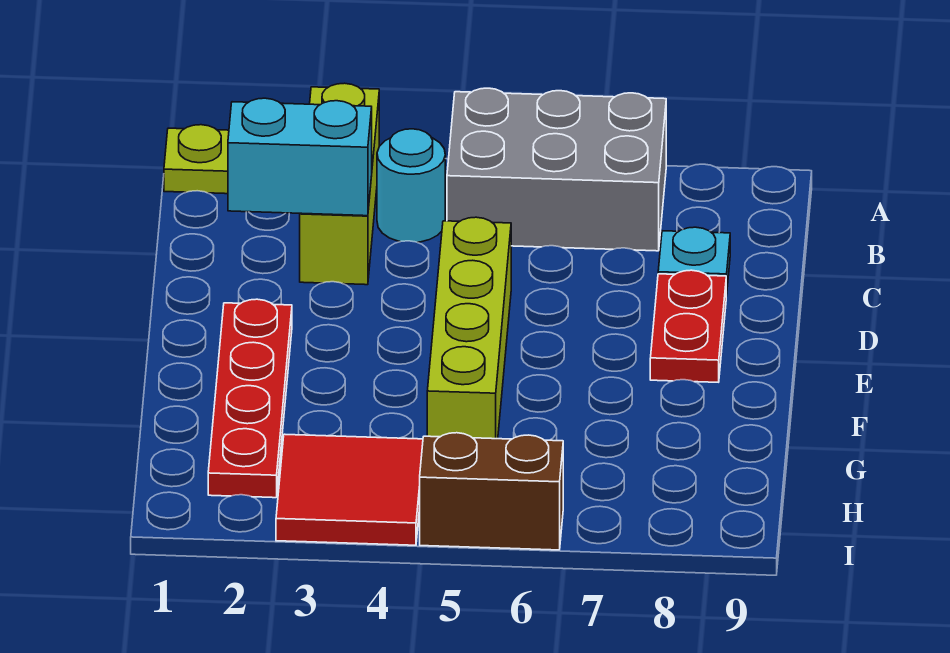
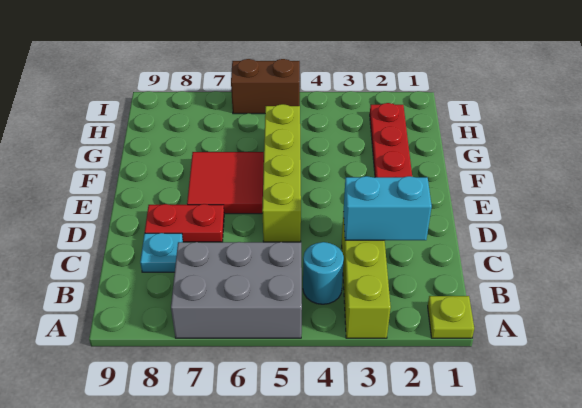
red 1x2 plate [650,270,726,382] -> red 1x2 plate turned to [145,204,224,242]
red 2x2 tile [276,434,423,545] -> red 2x2 tile moved to [187,152,264,214]

